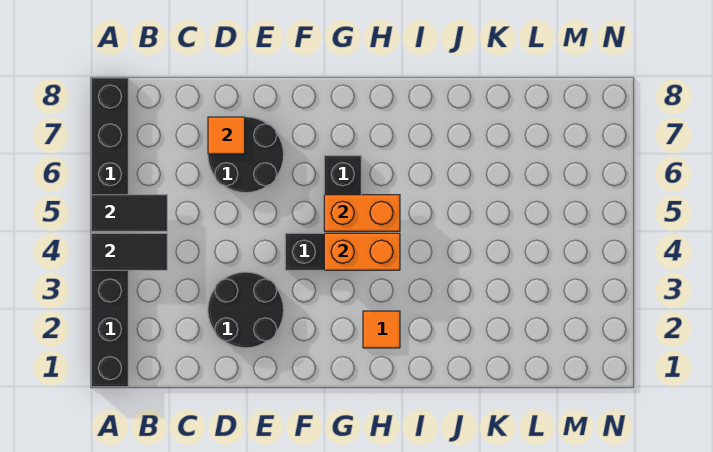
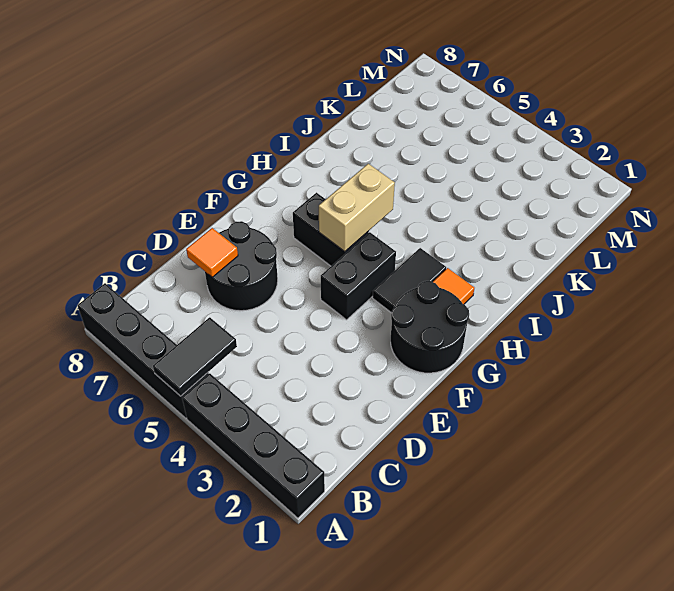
black 1x2 tile [91,233,167,270] -> black 1x2 tile moved to [373,248,446,313]
black 2x2 round brick [208,272,284,348] -> black 2x2 round brick moved to [391,281,469,373]
orange 1x2 brick [324,233,400,270] -> none
orange 1x2 brick [324,195,400,231] -> tan 1x2 brick [319,164,395,252]

